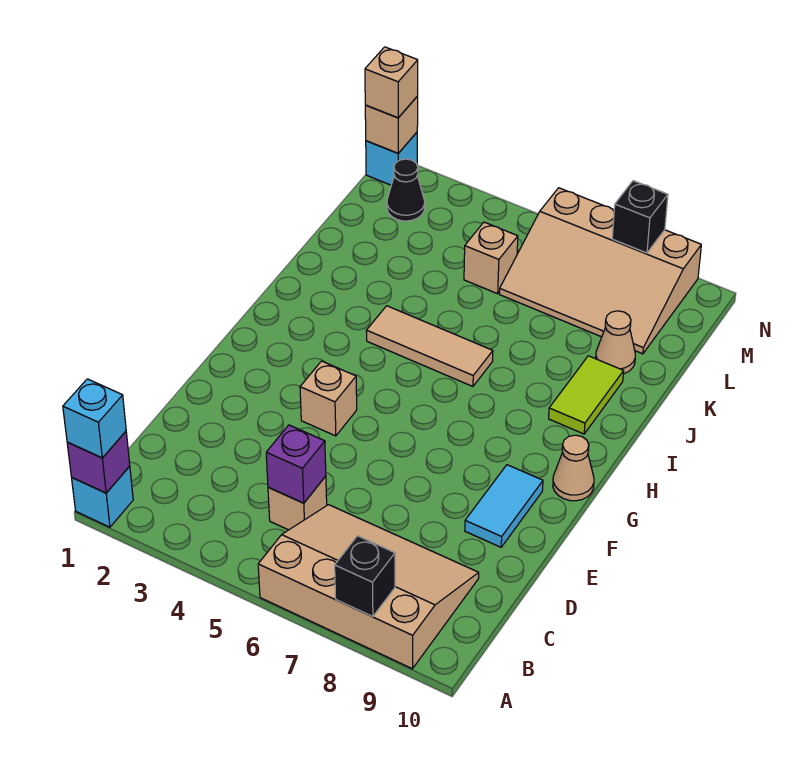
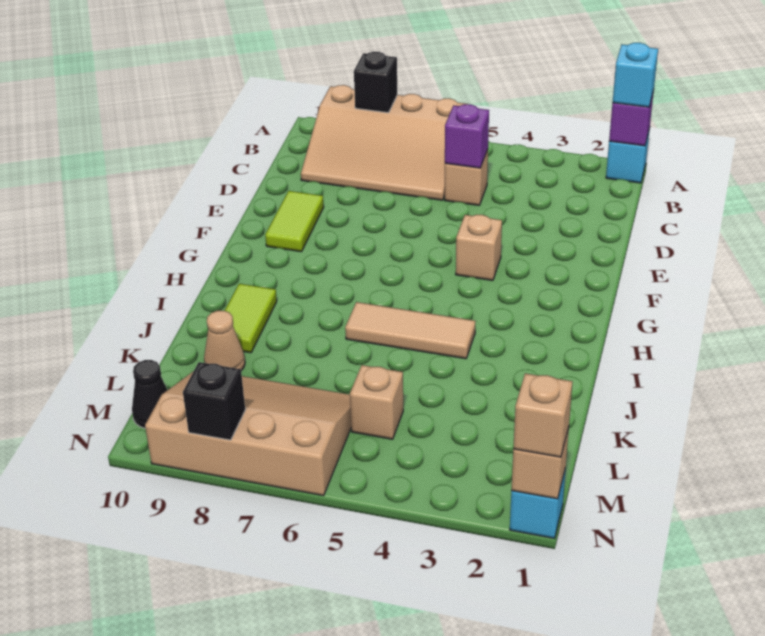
cyan 1x2 tile [465,465,543,547] -> lime 1x2 tile [265,191,324,252]
tan 1x1 cone [553,435,594,501] -> none
black 1x1 cone [387,159,425,221] -> black 1x1 cone moved to [132,360,167,428]

